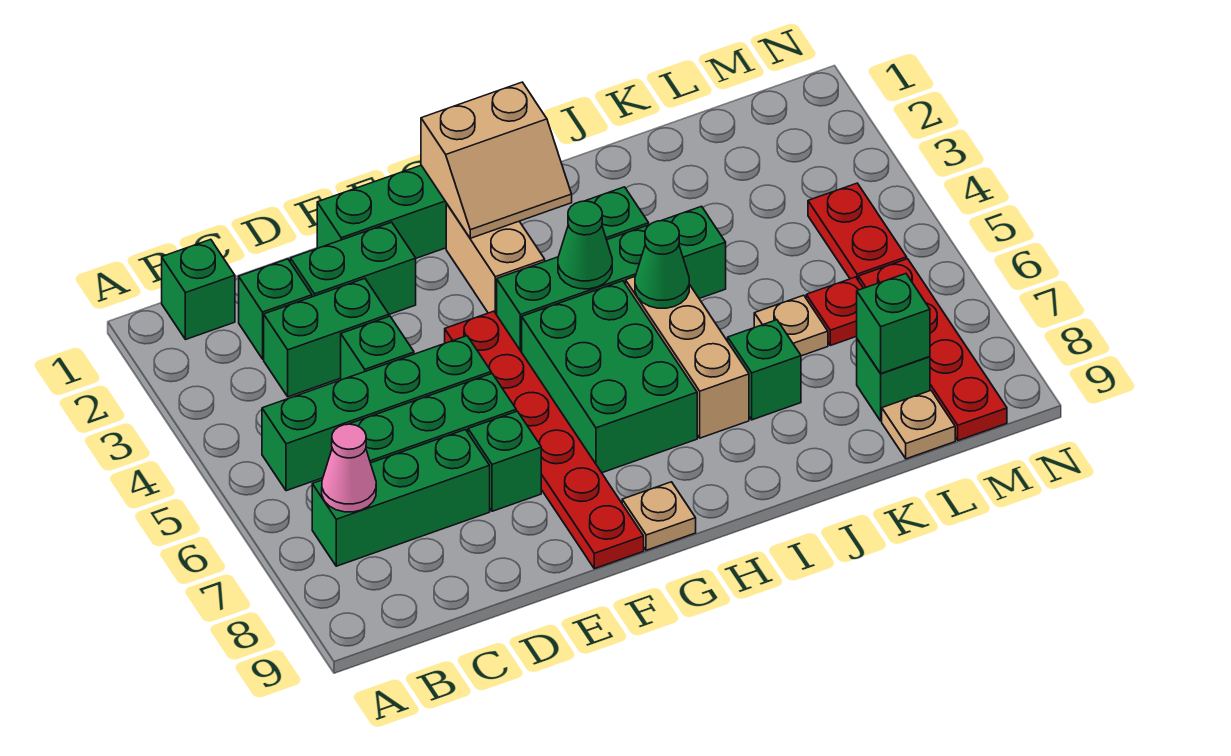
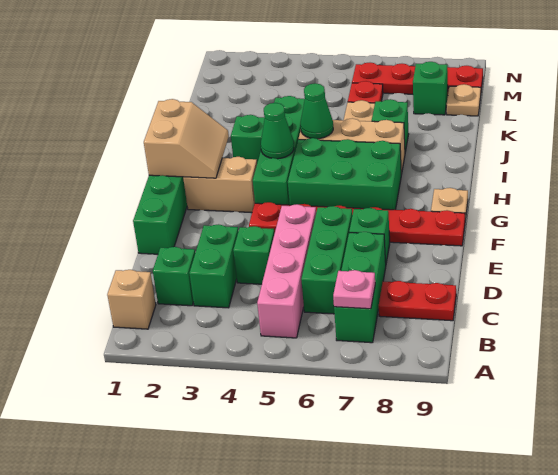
green 1x1 brick [162,239,235,340] -> tan 1x1 brick [107,270,156,329]
green 1x4 brick [262,336,491,491] -> pink 1x4 brick [257,204,316,338]
pink 1x1 cone [322,424,376,512] -> pink 1x1 plate [333,270,375,309]
green 1x2 brick [290,222,416,314] -> none
green 1x1 brick [857,274,930,373] -> none
red 1x2 plate [808,183,907,279] -> red 1x2 plate moved to [379,281,456,321]

